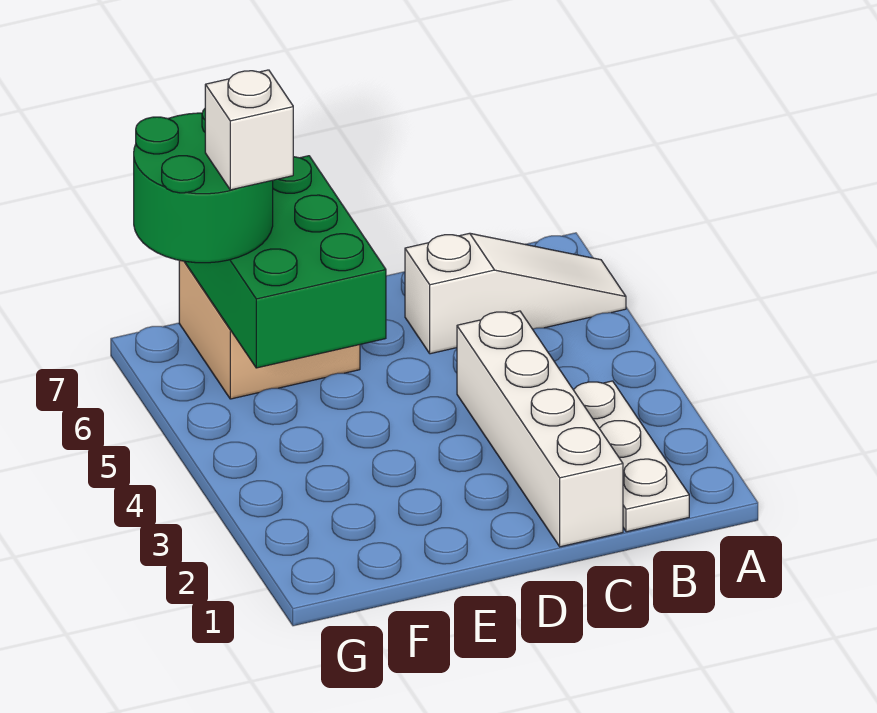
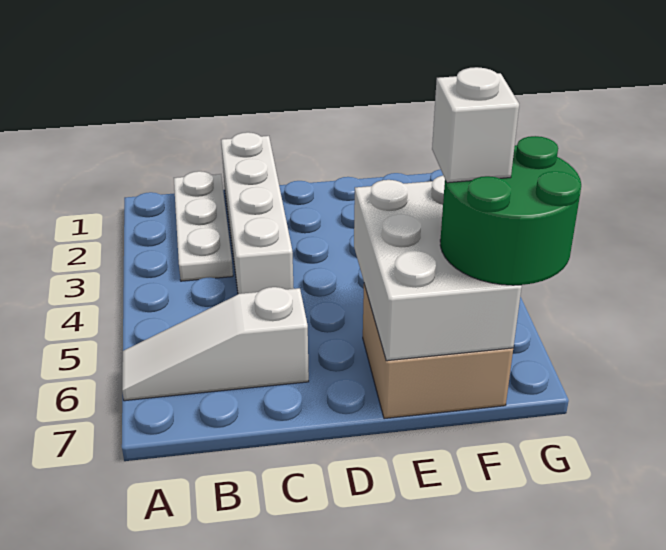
green 2x3 brick [184,156,386,368] -> white 2x3 brick [354,176,522,361]

